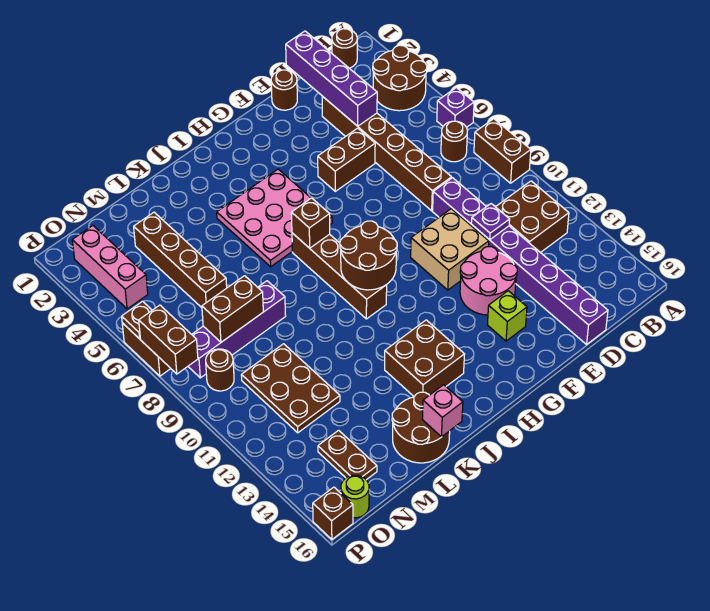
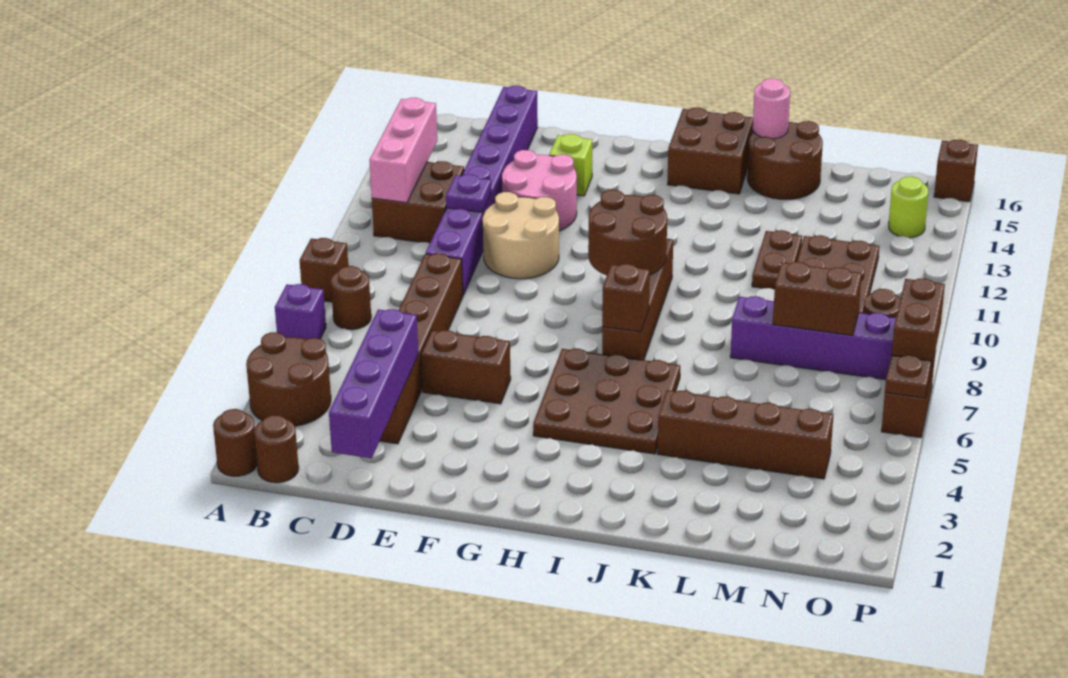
brown 1x2 brick [474,119,531,183] -> brown 1x1 brick [300,238,348,302]
brown 1x1 round brick [271,70,297,110] -> brown 1x1 round brick moved to [213,409,257,476]
tan 2x2 brick [411,209,489,290] -> tan 2x2 round brick [483,192,559,279]
pink 3x3 plate [217,169,332,267] -> brown 3x3 plate [533,349,680,454]
brown 2x2 brick [385,320,465,396] -> brown 2x2 brick moved to [668,108,753,194]
pink 1x1 brick [422,385,463,437] -> pink 1x1 round brick [753,78,790,139]
brown 1x4 brick [134,212,227,308] -> brown 1x4 brick turned to [657,390,833,479]
brown 1x2 plate [318,430,377,480] -> brown 1x2 plate moved to [752,230,802,290]
pink 1x3 brick [72,226,148,309] -> pink 1x3 brick moved to [369,98,437,203]
lime 1x1 round brick [341,475,369,518] -> lime 1x1 round brick moved to [889,176,928,238]

